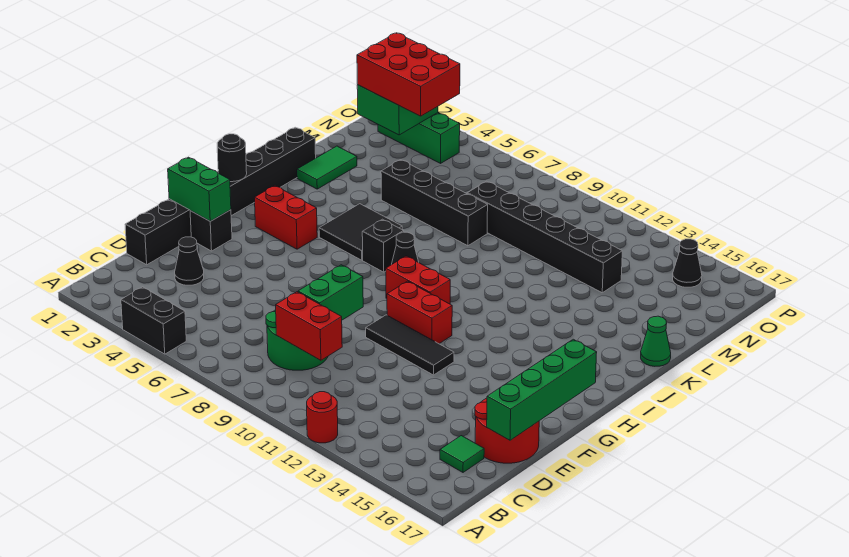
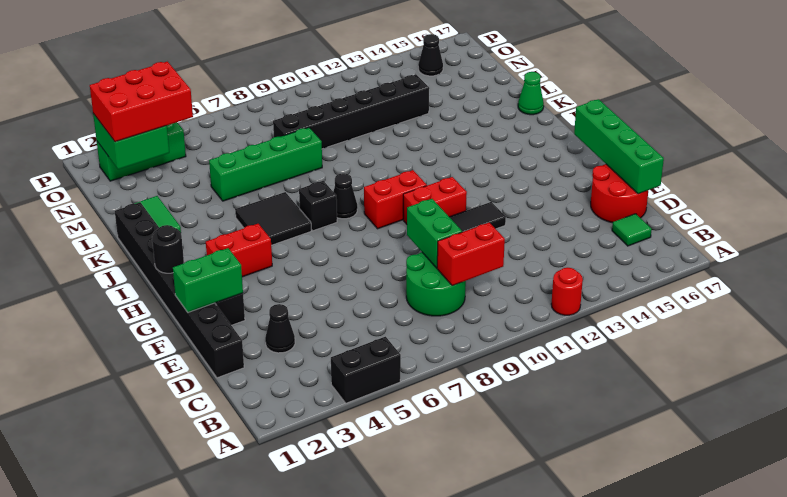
black 1x4 brick [381,160,488,246] -> green 1x4 brick [209,128,322,201]

